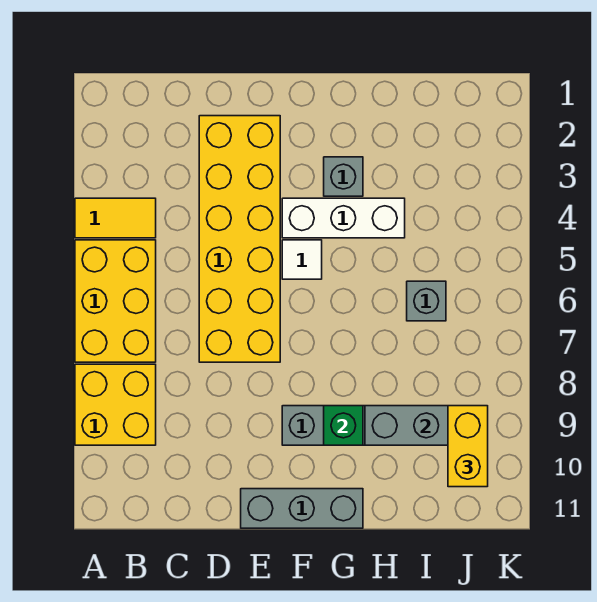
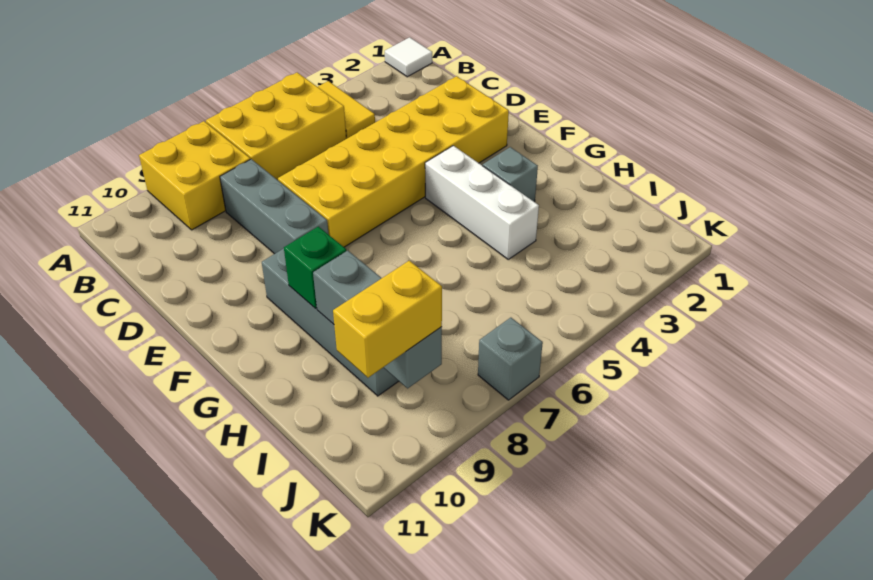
grey 1x3 brick [241,489,363,528] -> grey 1x3 brick moved to [220,159,329,254]
white 1x1 tile [282,240,322,279] -> white 1x1 tile moved to [385,37,432,77]
grey 1x1 brick [407,281,446,321] -> grey 1x1 brick moved to [478,318,543,400]

